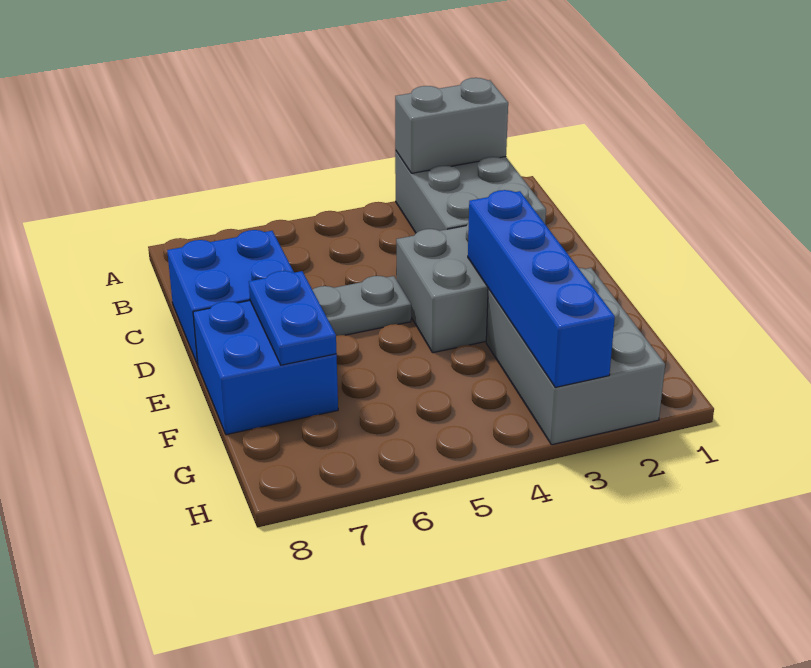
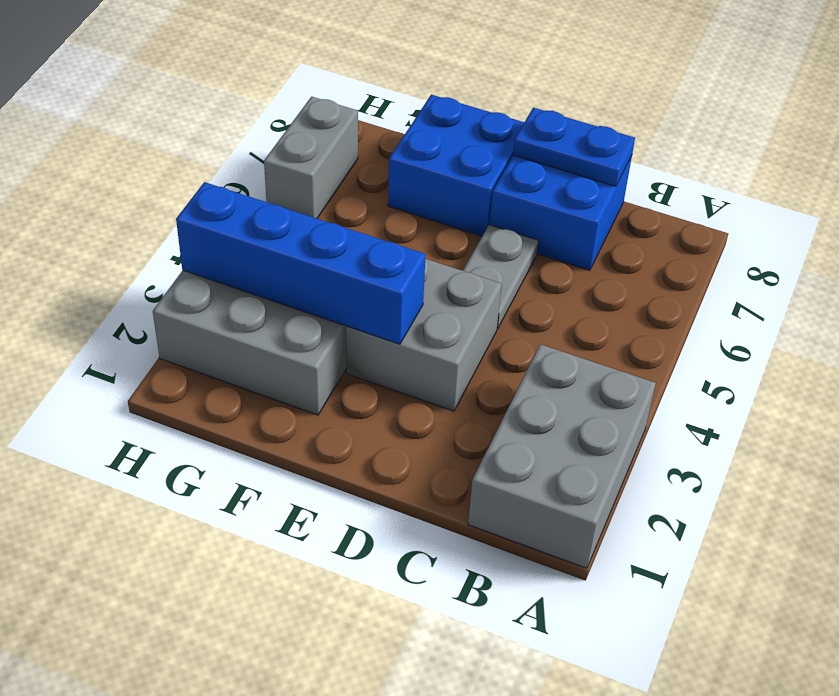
grey 2x3 brick [395,151,546,233] -> grey 2x3 brick turned to [468,344,656,568]
grey 1x2 brick [395,78,508,173] -> grey 1x2 brick moved to [264,97,358,218]
blue 1x2 plate [249,271,337,365] -> blue 1x2 plate moved to [513,108,635,186]

